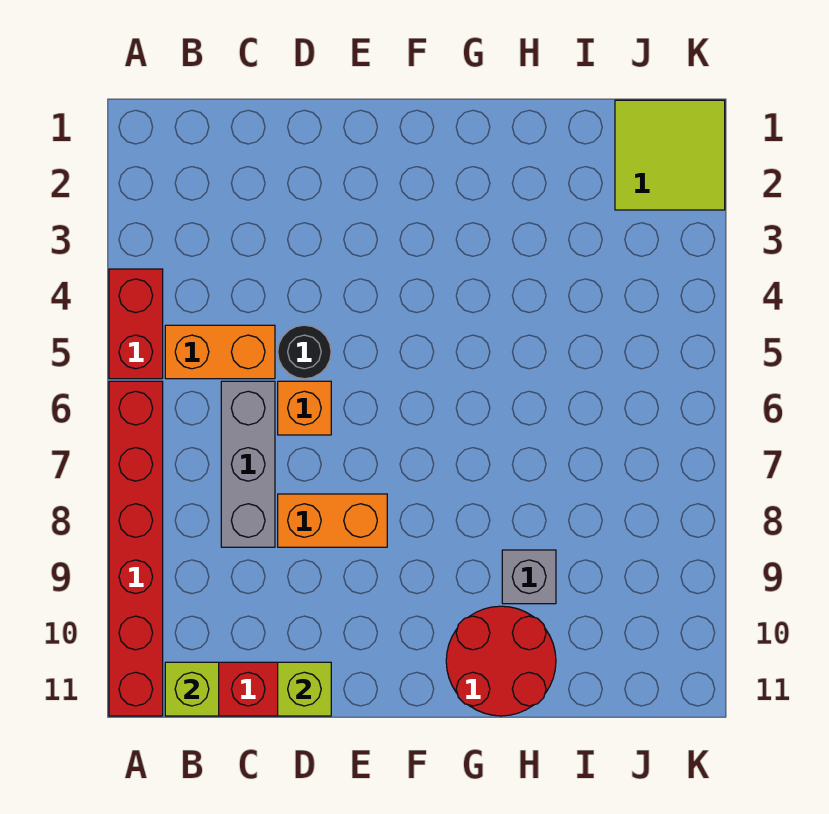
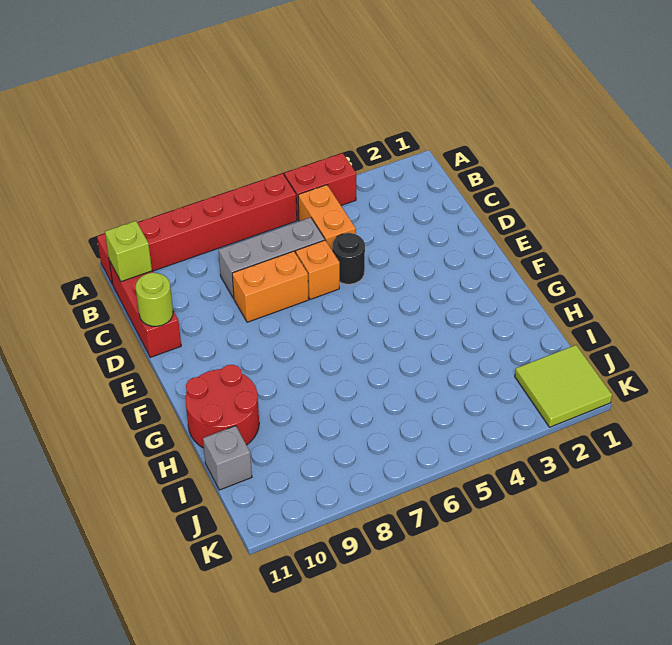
orange 1x2 brick [278,494,387,547] -> orange 1x2 brick turned to [232,251,309,322]
lime 1x1 brick [278,662,331,716] -> lime 1x1 round brick [136,273,173,326]
grey 1x1 brick [502,550,556,604] -> grey 1x1 brick moved to [203,426,252,490]

